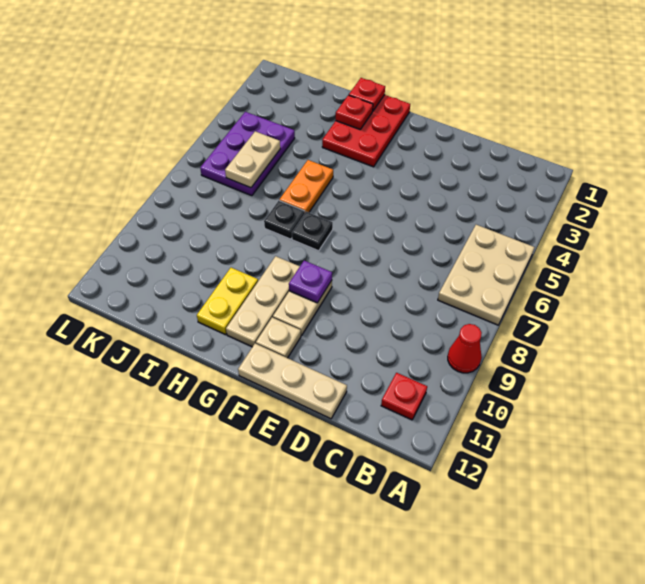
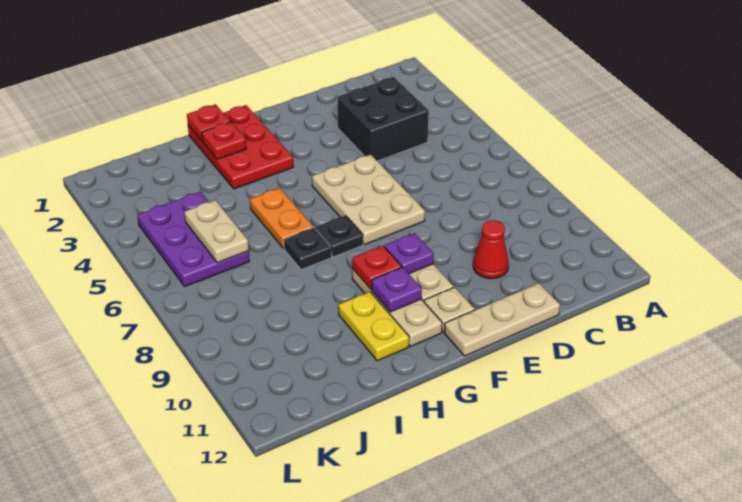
tan 2x3 plate [438,225,535,325] -> tan 2x3 plate moved to [312,154,425,244]
red 1x1 cone [448,324,482,373] -> red 1x1 cone moved to [473,220,509,279]
red 1x1 plate [381,373,427,420] -> red 1x1 plate moved to [352,246,402,289]
none -> black 2x2 brick [338,77,429,161]
none -> purple 1x1 plate [372,267,422,312]

